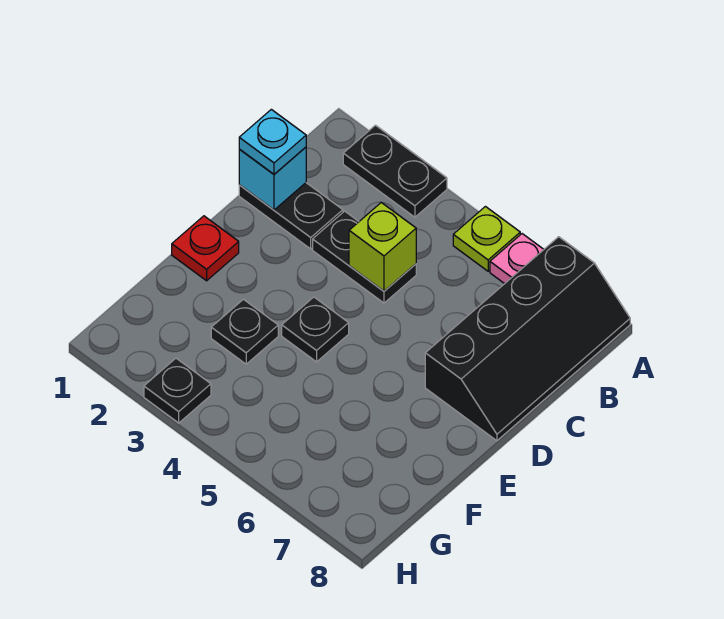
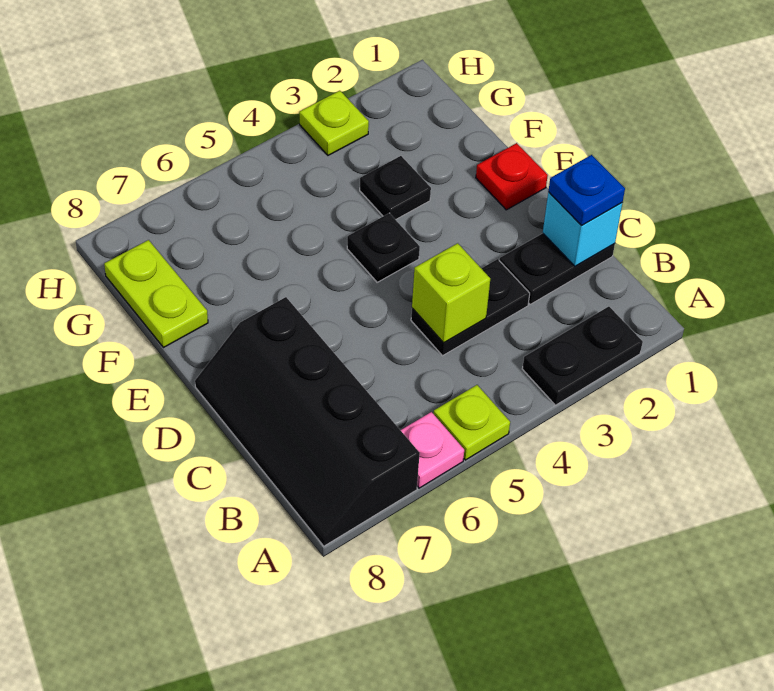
cyan 1x1 plate [239,109,306,174] -> blue 1x1 plate [548,155,625,225]
none -> lime 1x2 plate [104,240,208,348]
black 1x1 plate [144,358,211,423] -> lime 1x1 plate [299,91,369,155]

